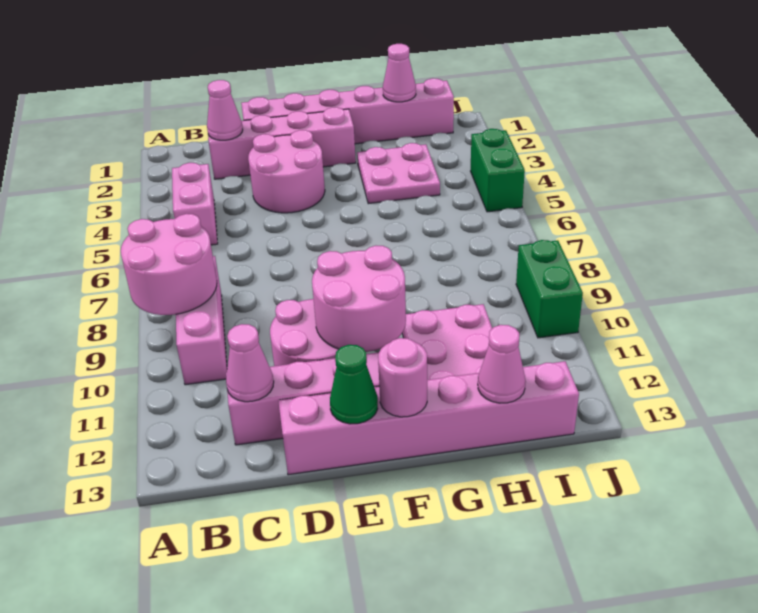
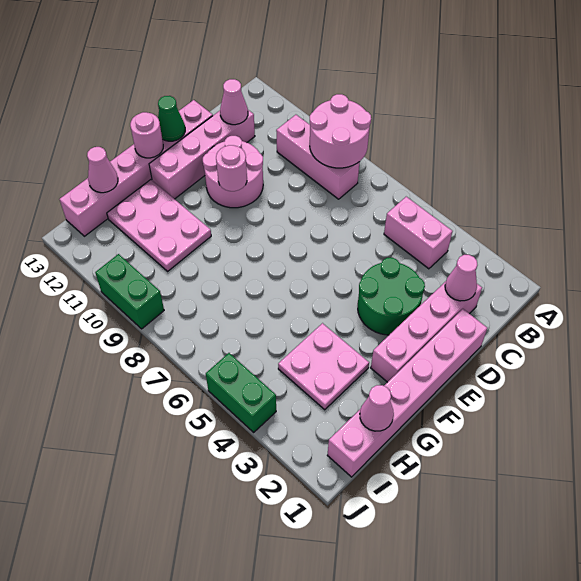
pink 2x2 round brick [248,130,325,213] -> green 2x2 round brick [358,258,425,335]
pink 2x2 round brick [312,246,406,352] -> pink 1x1 round brick [216,145,247,191]

